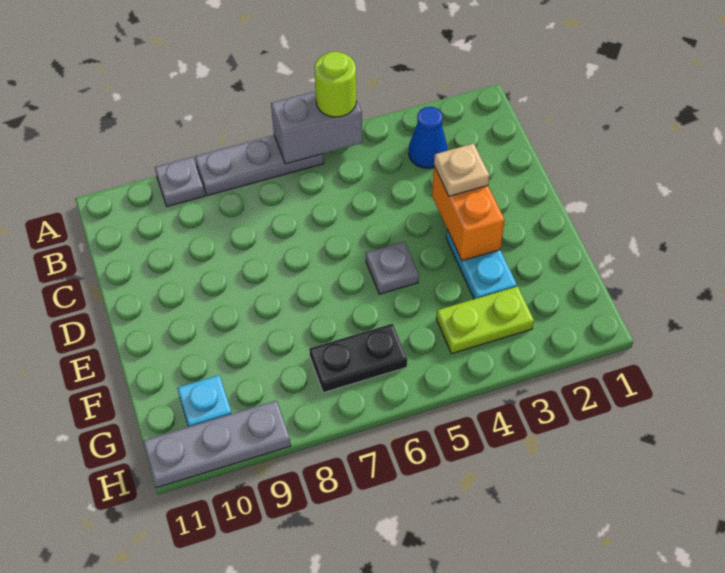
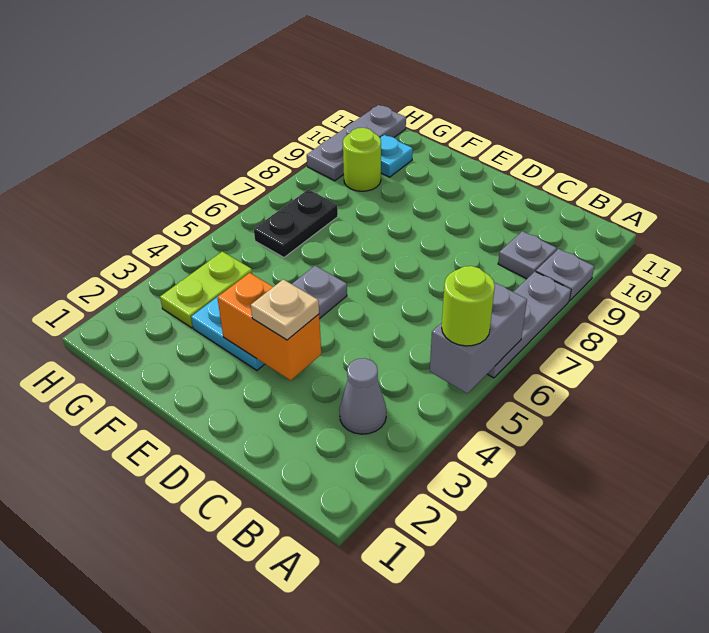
blue 1x1 cone [409,107,448,169] -> grey 1x1 cone [339,358,386,434]
none -> grey 1x1 plate [498,231,557,279]
none -> lime 1x1 round brick [343,128,381,191]

